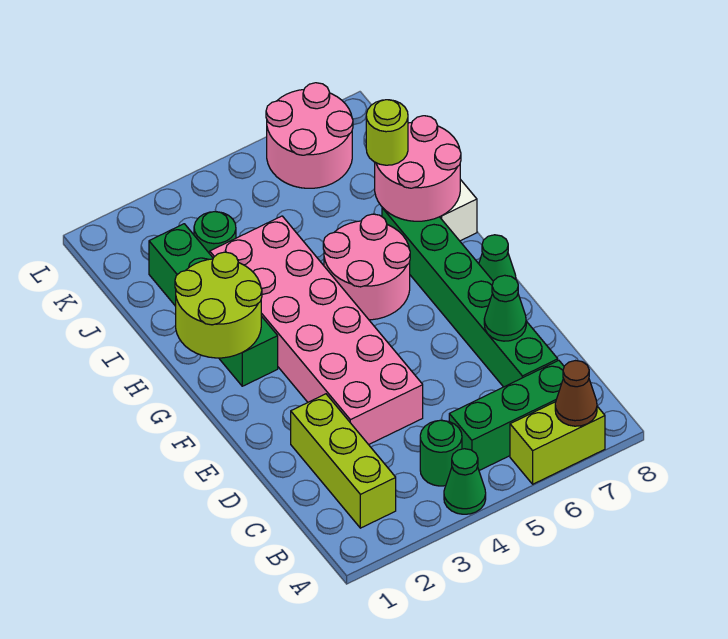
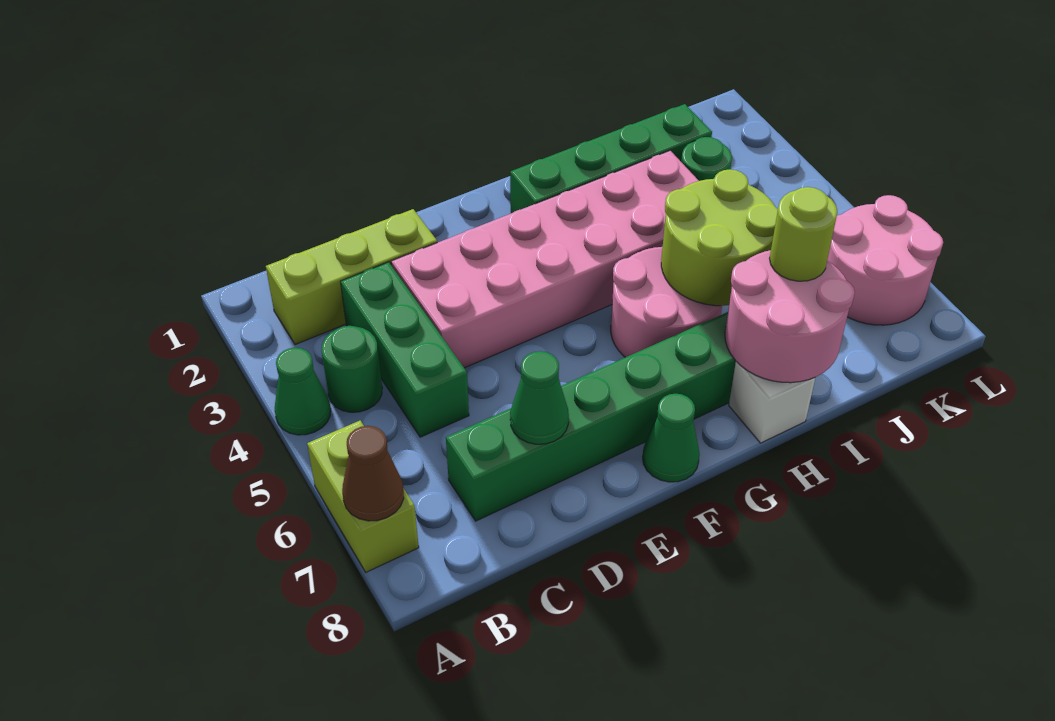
green 1x3 brick [449,360,564,470] -> green 1x3 brick moved to [340,262,469,437]
lime 2x2 round brick [175,252,262,358] -> lime 2x2 round brick moved to [661,169,778,306]

